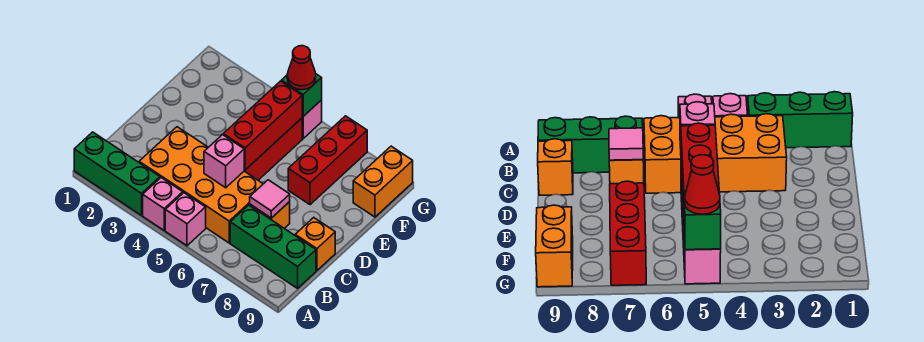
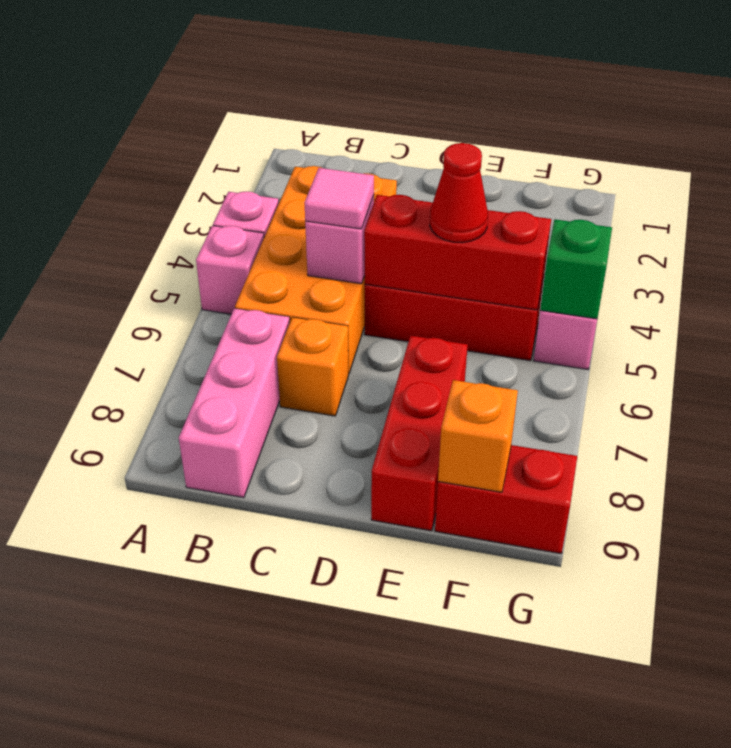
green 1x3 brick [74,132,160,215] -> none
green 1x3 brick [230,205,316,288] -> pink 1x3 brick [179,308,290,498]
pink 1x1 tile [250,180,290,218] -> pink 1x1 tile moved to [304,168,374,229]
orange 1x1 brick [295,218,335,271] -> orange 1x1 brick moved to [438,380,518,492]
red 1x3 brick [288,116,367,205] -> red 1x3 brick turned to [371,336,468,531]
orange 1x2 brick [353,146,413,217] -> red 1x2 brick [435,445,577,554]
red 1x1 cone [287,46,316,90] -> red 1x1 cone moved to [430,143,488,243]

